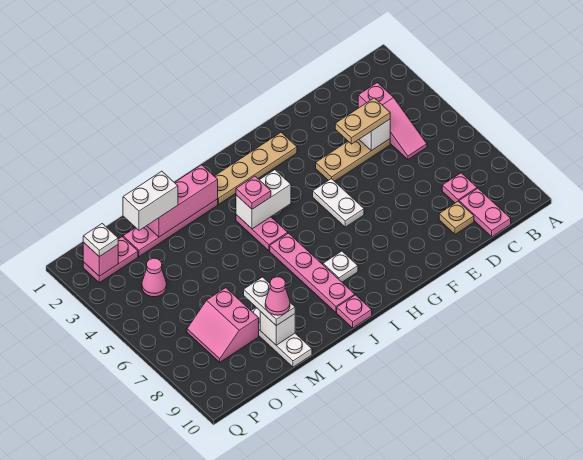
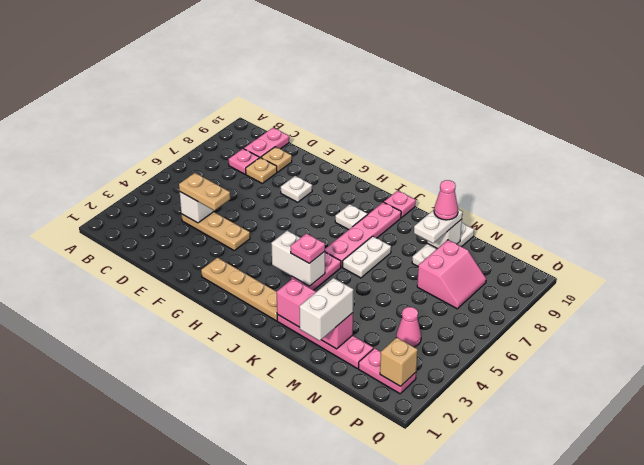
pink 1x3 slope [358,83,427,159] -> none
none -> tan 1x1 plate [246,158,277,183]
white 1x2 plate [313,179,364,227] -> white 1x2 plate moved to [342,236,391,278]
white 1x2 brick [123,171,178,230] -> white 1x2 brick turned to [299,278,354,341]
pink 1x1 brick [83,242,118,276] -> tan 1x1 brick [380,338,418,386]
white 1x1 plate [83,223,118,257] -> white 1x1 plate moved to [281,176,312,202]

